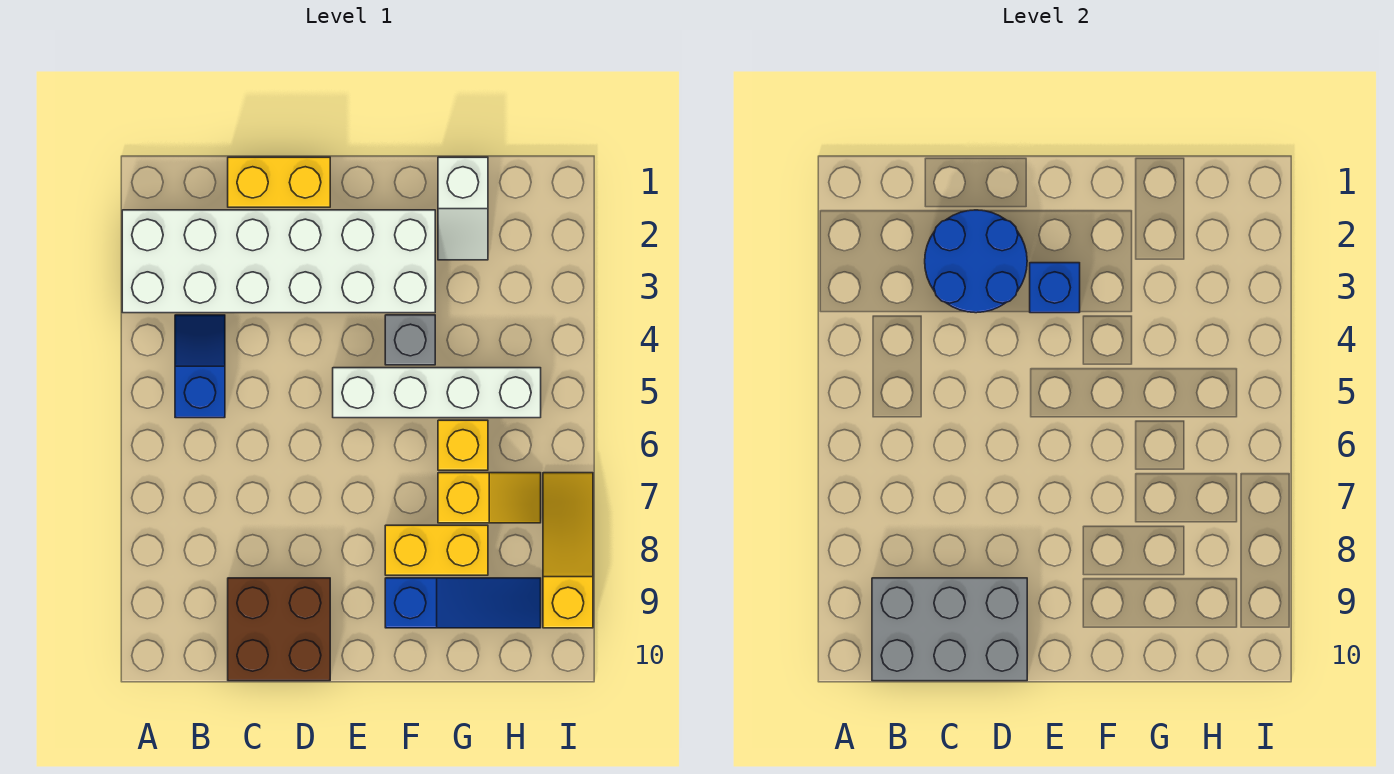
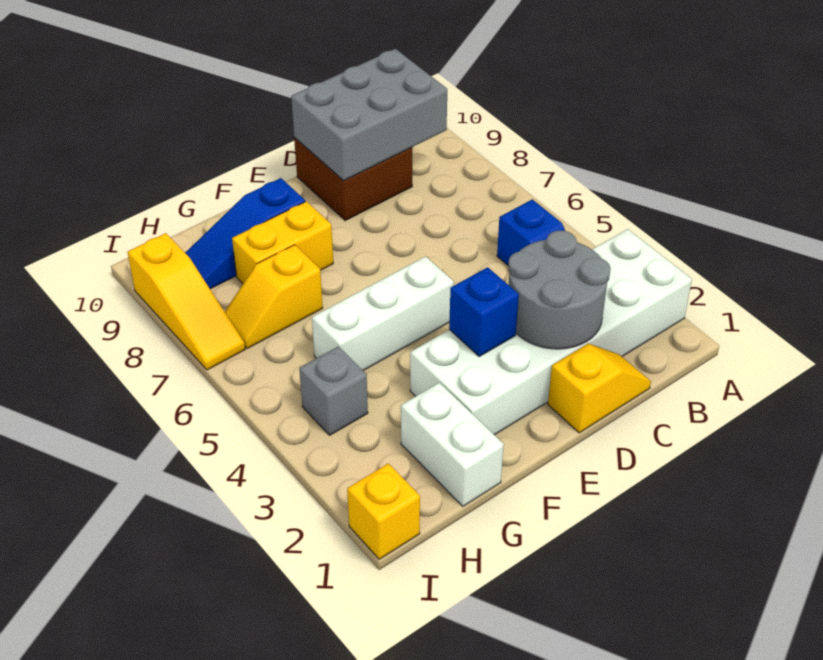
yellow 1x2 brick [228,157,330,207] -> yellow 1x2 slope [548,344,651,433]
blue 2x2 round brick [925,210,1027,313] -> grey 2x2 round brick [508,230,611,349]
white 1x4 brick [333,368,541,418] -> white 1x3 brick [312,256,454,371]
grey 1x1 brick [385,315,435,365] -> grey 1x1 brick moved to [299,346,368,435]
white 1x2 slope [438,157,488,260] -> white 1x2 brick [401,383,504,506]
yellow 1x1 brick [438,420,488,470] -> yellow 1x1 brick moved to [347,464,420,559]

